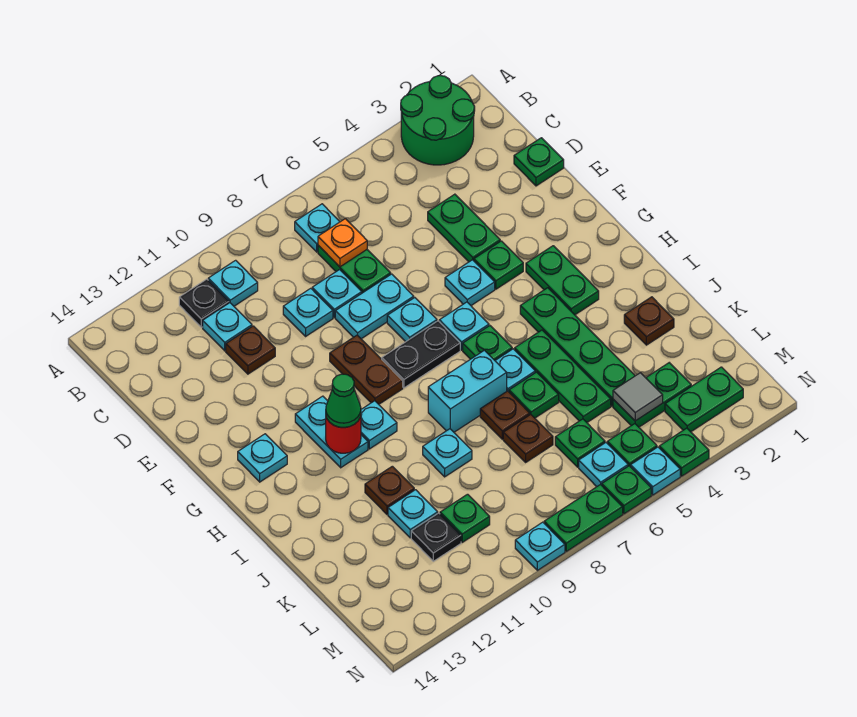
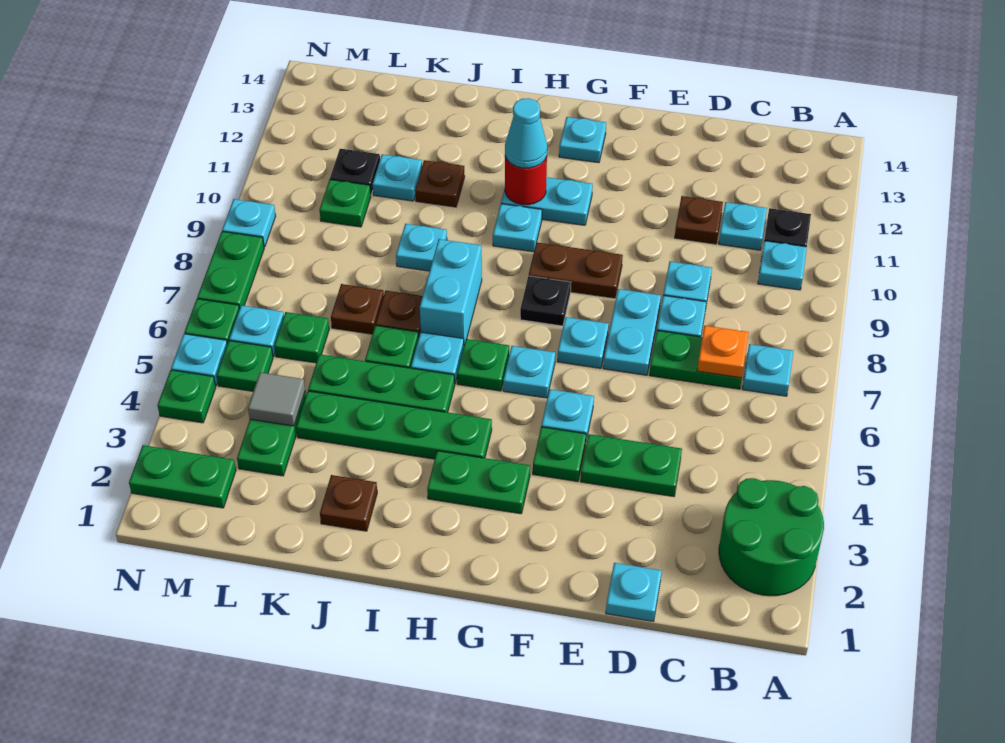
green 1x1 plate [514,138,564,186] -> cyan 1x1 plate [606,563,662,621]
black 1x2 plate [382,321,460,388] -> black 1x1 plate [520,276,571,326]
green 1x1 cone [326,374,361,428] -> cyan 1x1 cone [505,98,547,168]
green 1x2 plate [665,367,743,432] -> green 1x2 plate turned to [129,445,236,508]

